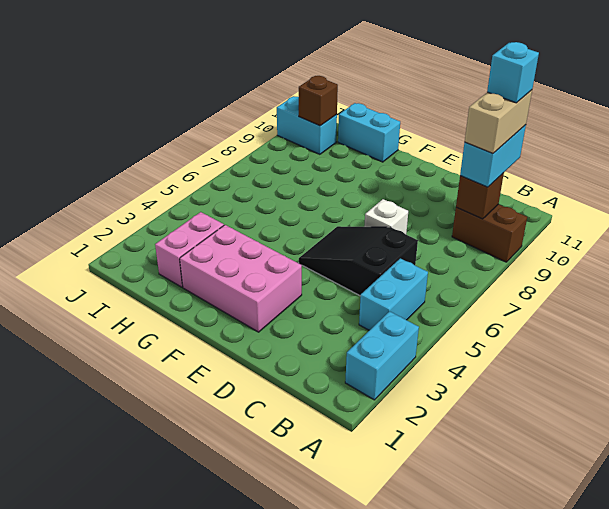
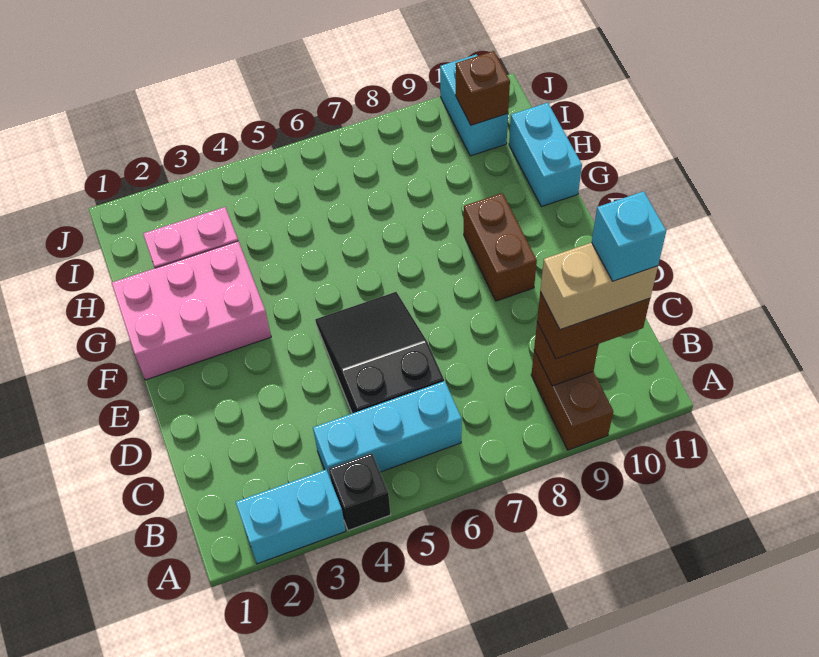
none -> black 1x1 brick [329,453,391,530]
cyan 1x2 brick [359,258,428,330] -> cyan 1x3 brick [313,381,462,479]
cyan 1x2 brick [460,125,526,187] -> brown 1x2 brick [537,292,650,359]
white 1x1 brick [364,199,408,234] -> none
pink 2x3 brick [180,225,302,332] -> pink 2x3 brick turned to [112,241,271,380]
none -> brown 1x2 brick [464,193,537,301]

